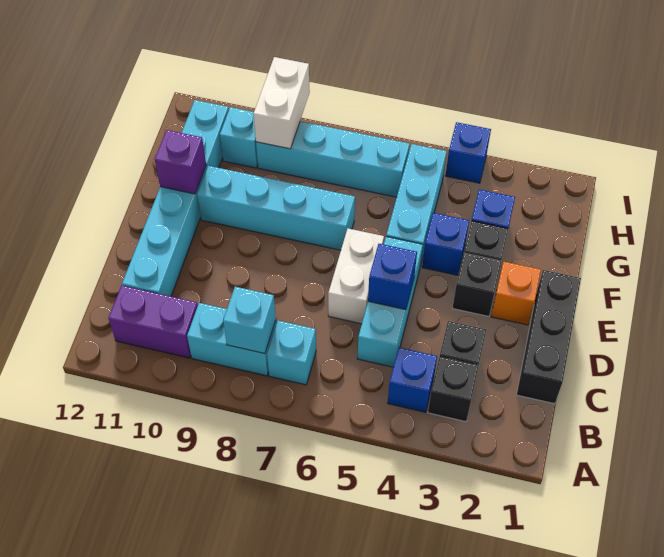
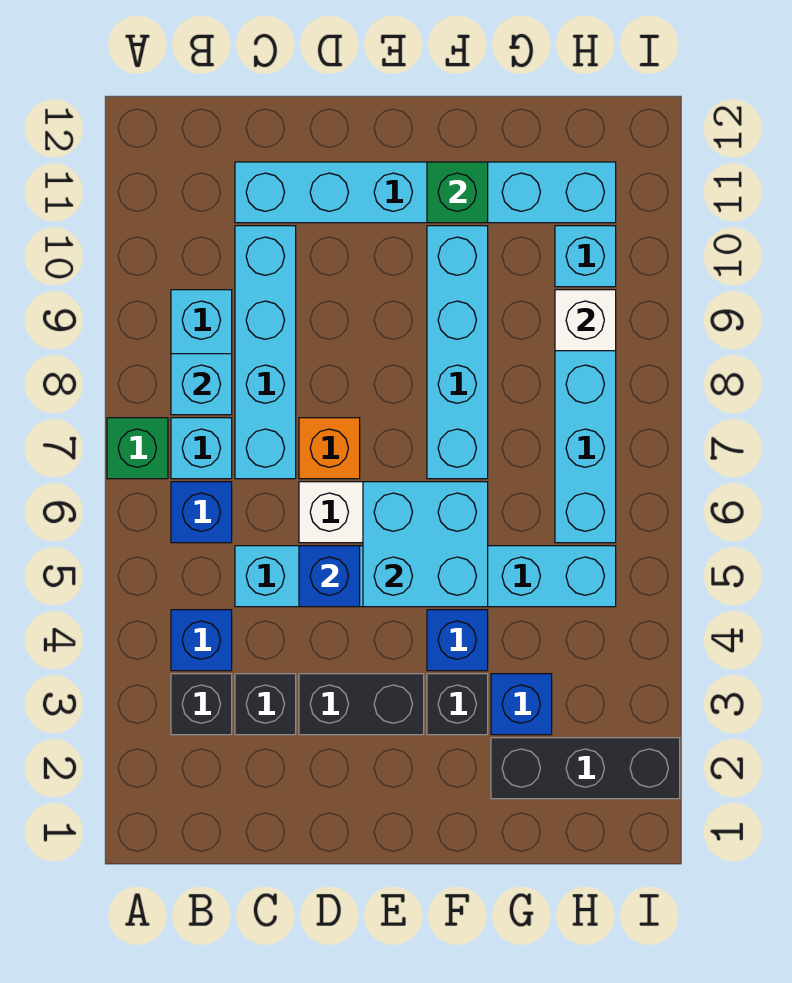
none -> green 1x1 brick [107,418,168,479]
purple 1x2 brick [108,285,198,358] -> none
black 1x3 brick [516,270,581,404] -> black 1x3 brick moved to [491,738,680,799]
none -> cyan 1x4 brick [235,226,296,479]
orange 1x1 brick [491,262,541,325] -> orange 1x1 brick moved to [299,418,360,479]
black 1x1 brick [453,253,501,316] -> black 1x2 brick [299,674,424,735]
none -> cyan 2x2 brick [363,482,488,607]
purple 1x1 brick [155,130,206,194] -> green 1x1 brick [427,162,488,223]
white 1x2 brick [254,57,310,149] -> white 1x1 brick [555,290,616,351]
blue 1x1 brick [446,122,491,183] -> blue 1x1 brick moved to [171,482,232,543]

